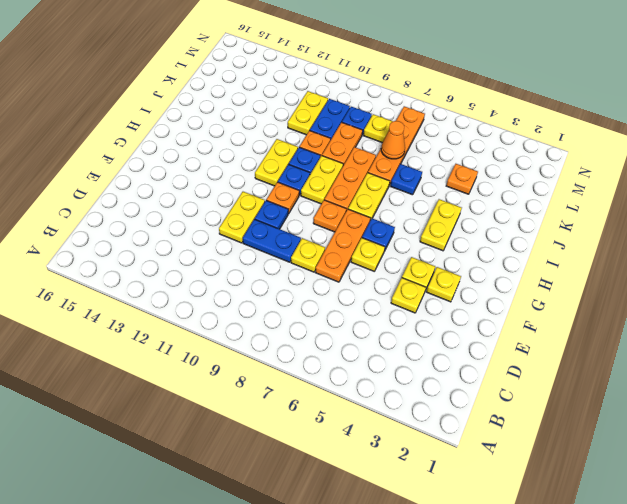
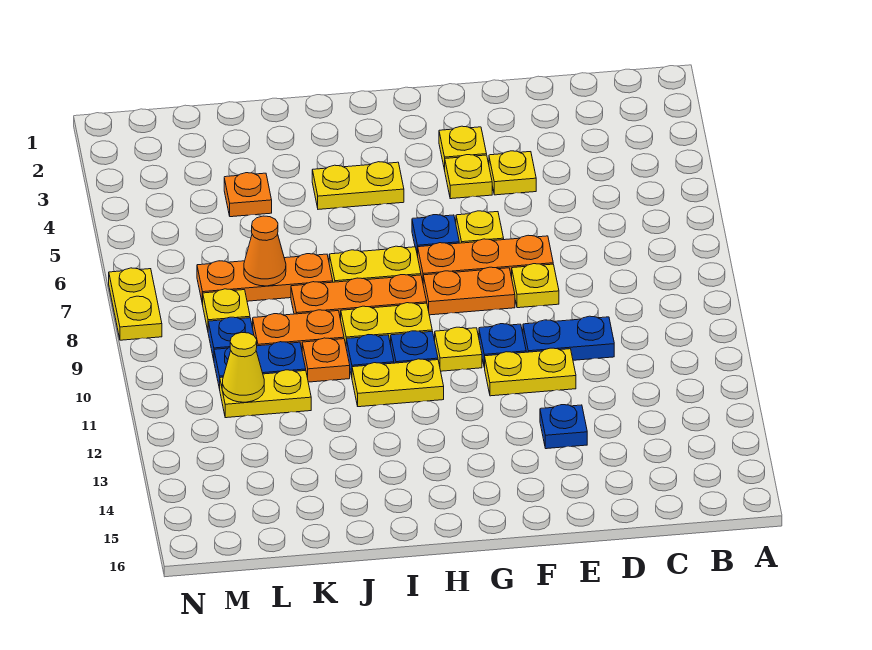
blue 1x2 plate [243,219,301,262] -> blue 1x2 plate turned to [523,316,614,360]
orange 1x1 plate [313,200,346,232] -> orange 1x2 plate [423,267,515,315]
orange 1x1 plate [267,182,299,214] -> yellow 1x1 plate [435,327,482,371]
blue 1x1 plate [391,164,422,195] -> blue 1x1 plate moved to [540,405,587,449]
orange 1x4 plate [368,106,425,185] -> orange 1x3 plate [197,254,333,305]
none -> yellow 1x1 cone [222,333,264,402]
none -> yellow 1x2 plate [109,268,162,340]

